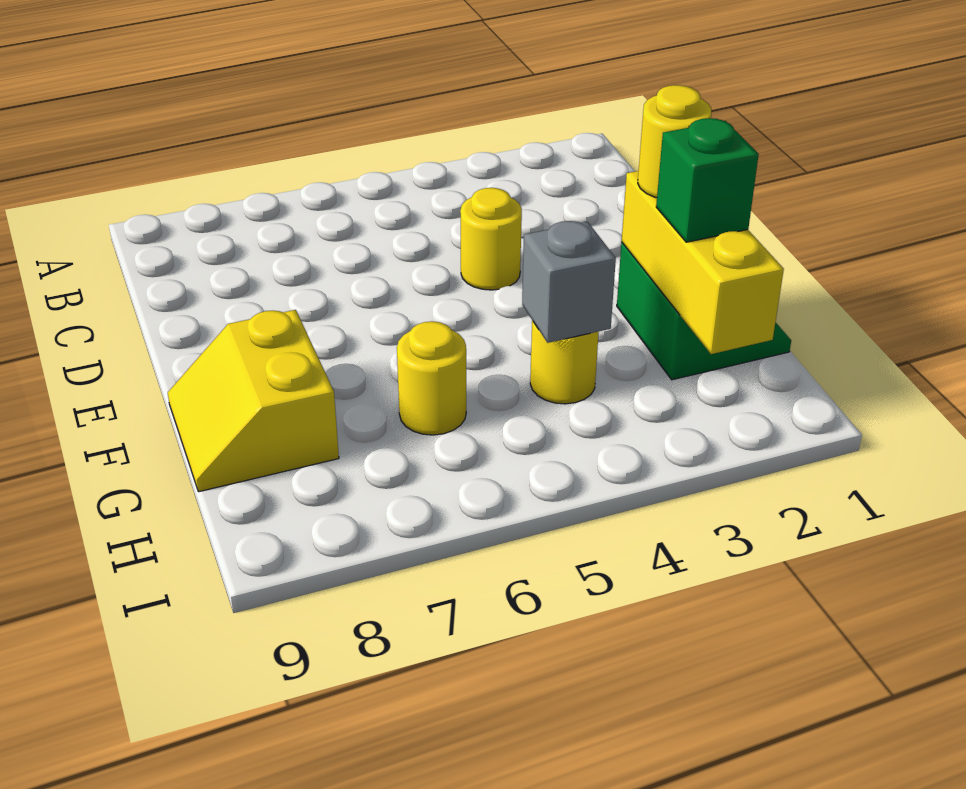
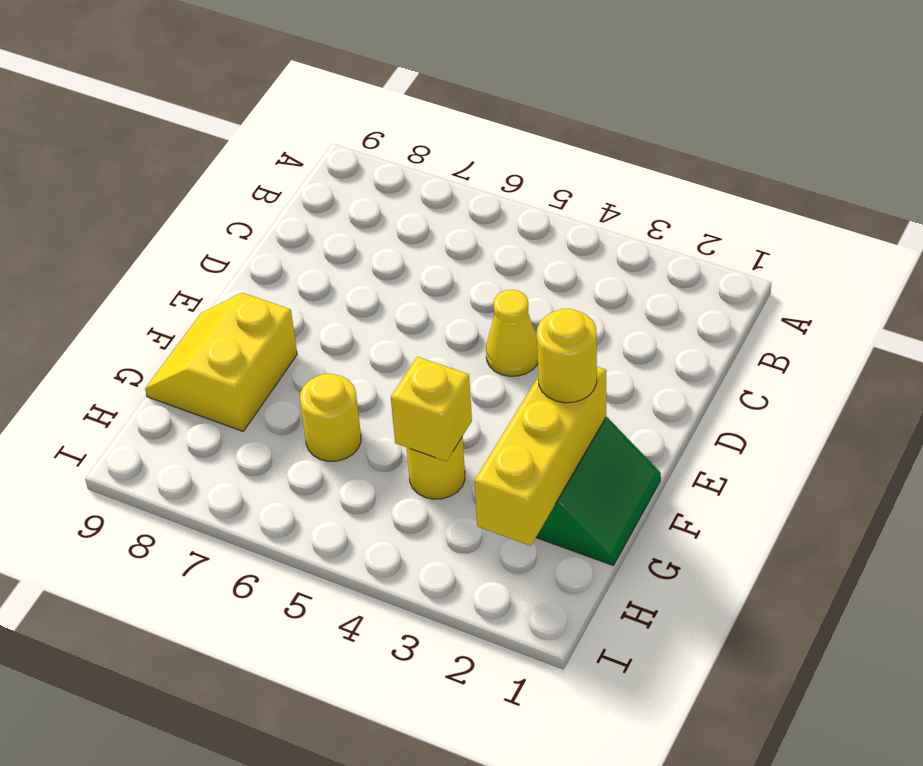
yellow 1x1 round brick [460,188,522,290] -> yellow 1x1 cone [486,290,538,376]
green 1x1 brick [656,118,759,242] -> none
grey 1x1 brick [522,221,616,343] -> yellow 1x1 brick [391,357,472,461]

